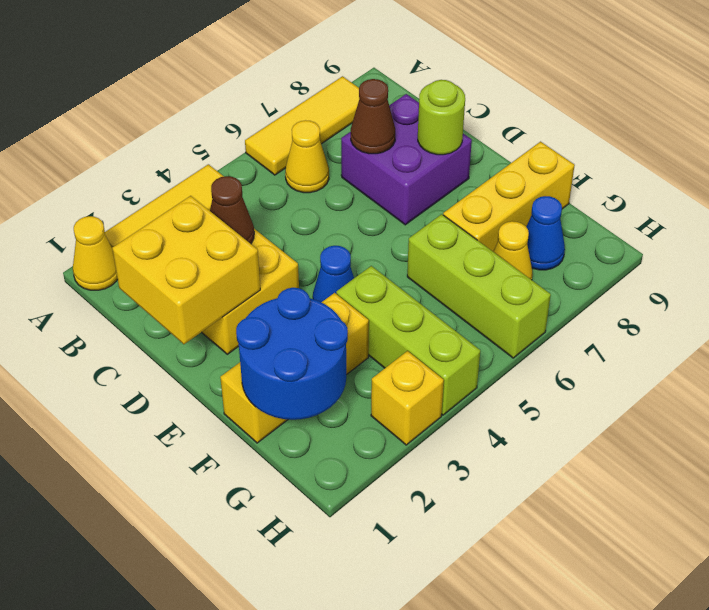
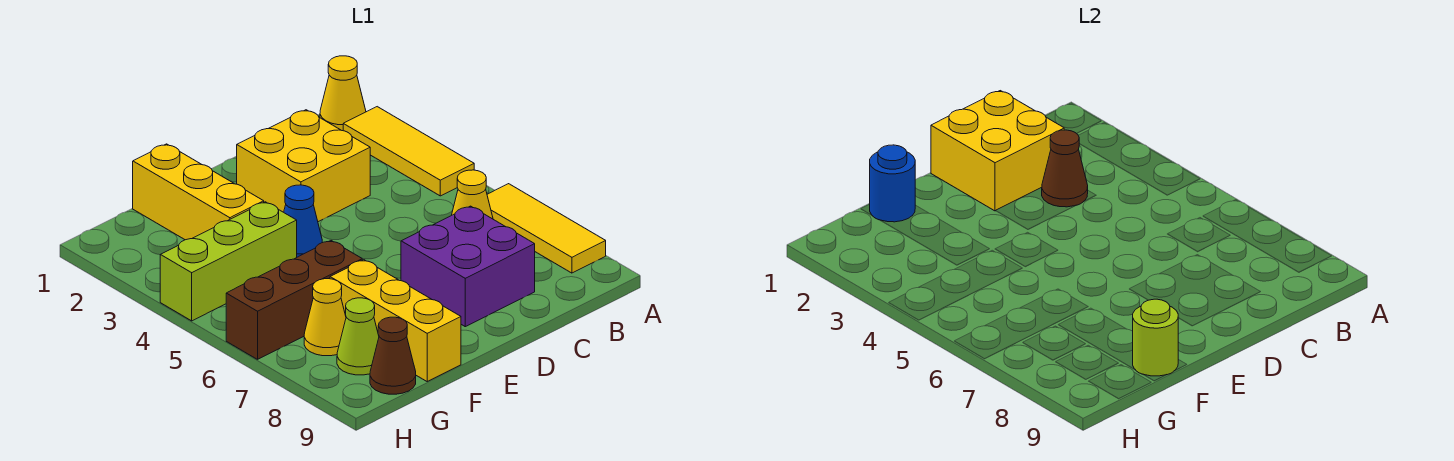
brown 1x1 cone [351,79,395,154] -> brown 1x1 cone moved to [370,317,416,394]
lime 1x1 round brick [418,80,465,155] -> lime 1x1 round brick moved to [1133,299,1178,376]
blue 2x2 round brick [236,288,348,420] -> blue 1x1 round brick [870,145,915,222]
lime 1x3 brick [407,214,551,358] -> brown 1x3 brick [226,241,362,359]
blue 1x1 cone [526,196,565,270] -> lime 1x1 cone [337,298,379,375]
yellow 1x1 brick [371,351,444,445] -> none

